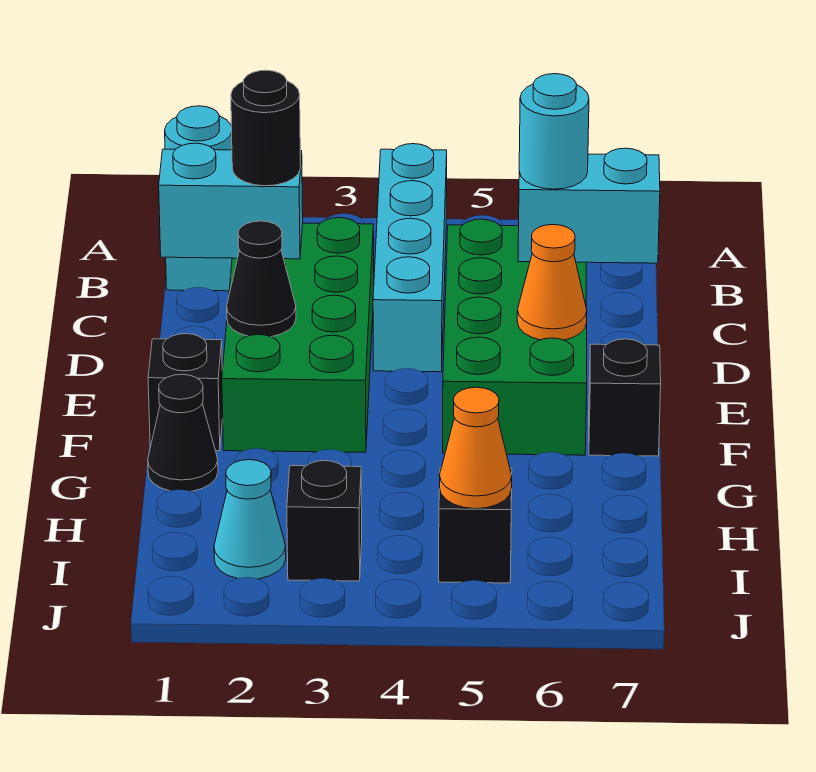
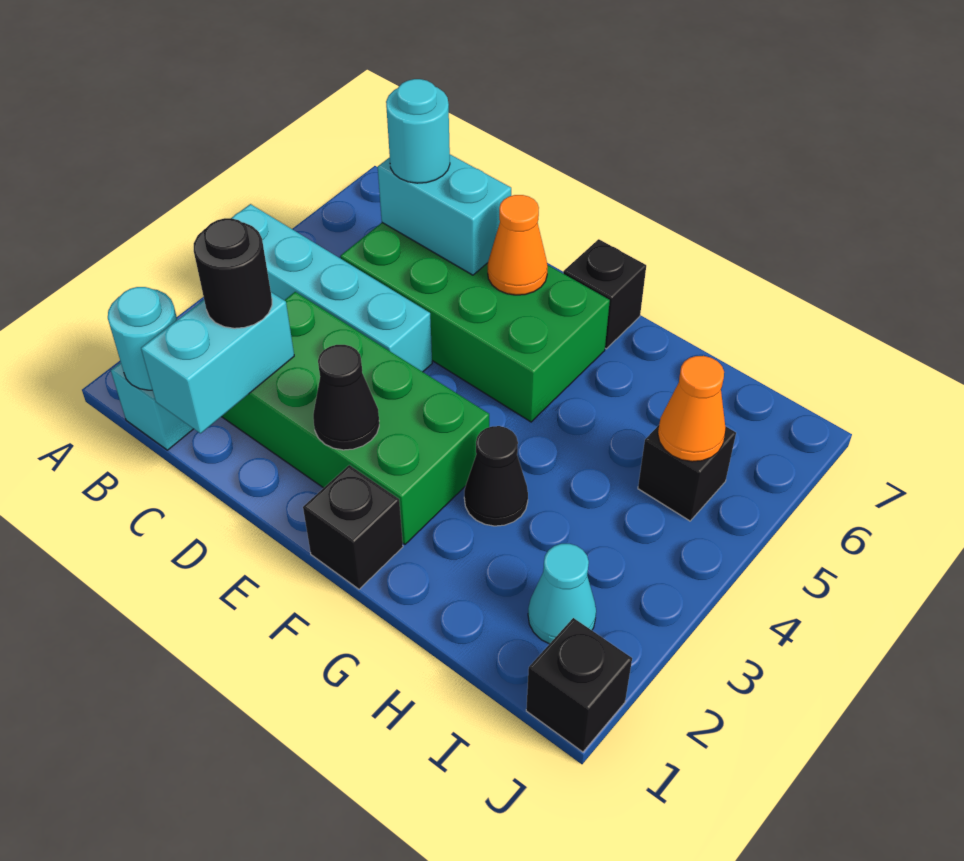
cyan 1x2 brick [518,148,660,263] -> cyan 1x2 brick turned to [378,155,511,275]
black 1x1 cone [148,374,218,491] -> black 1x1 cone moved to [464,426,528,526]
black 1x1 brick [287,461,362,581] -> black 1x1 brick moved to [526,618,632,752]

